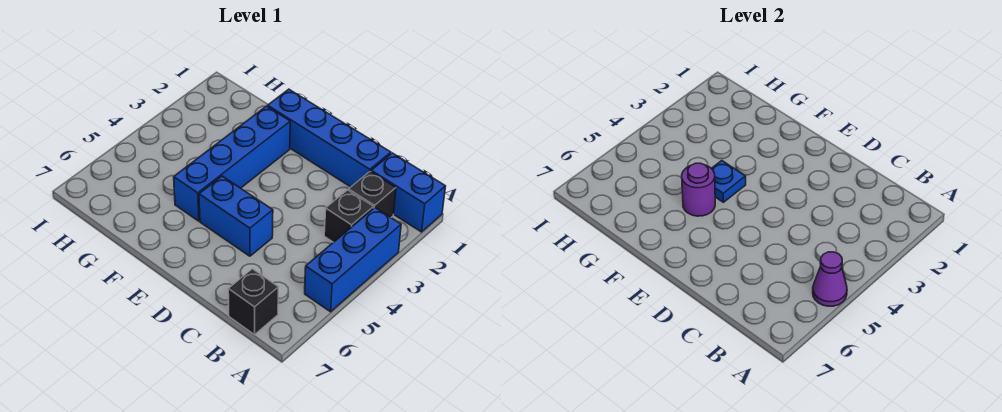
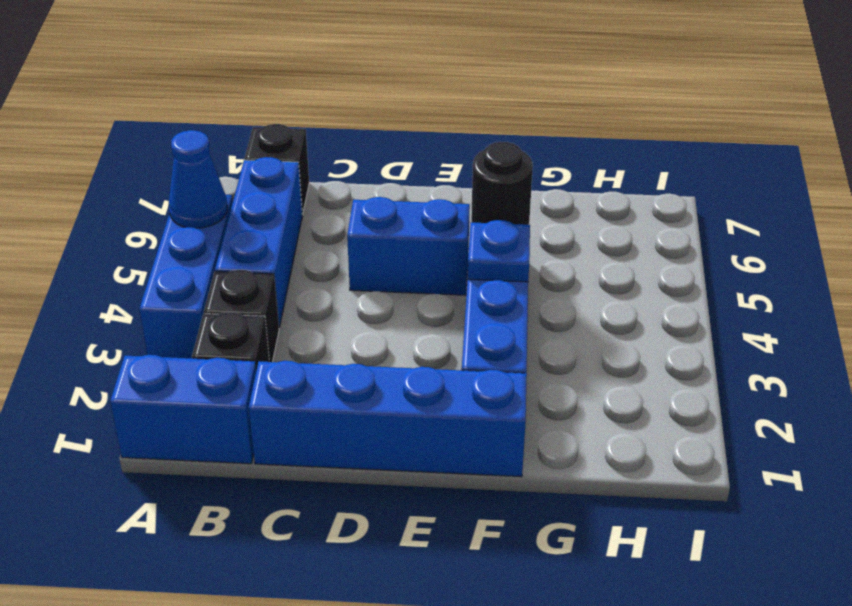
purple 1x1 cone [813,252,847,306] -> blue 1x1 cone [169,130,227,228]
none -> blue 1x3 brick [215,157,302,327]
purple 1x1 round brick [682,163,715,216] -> black 1x1 round brick [471,142,533,225]

